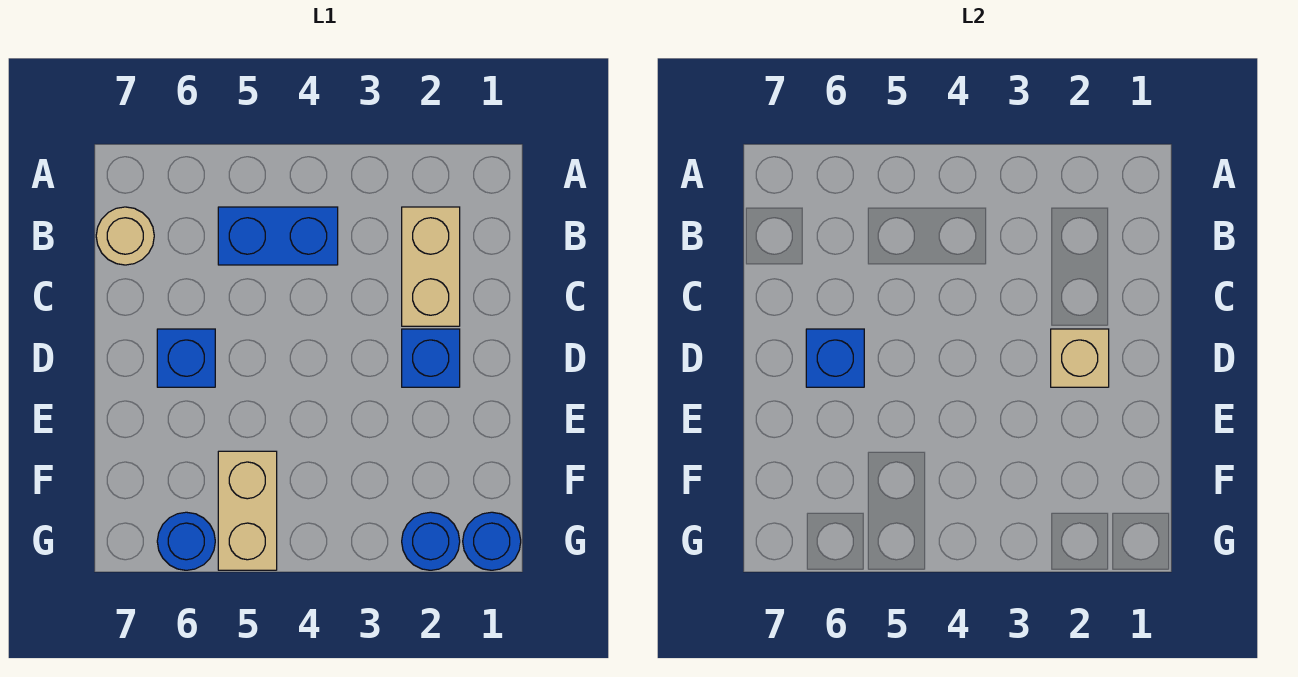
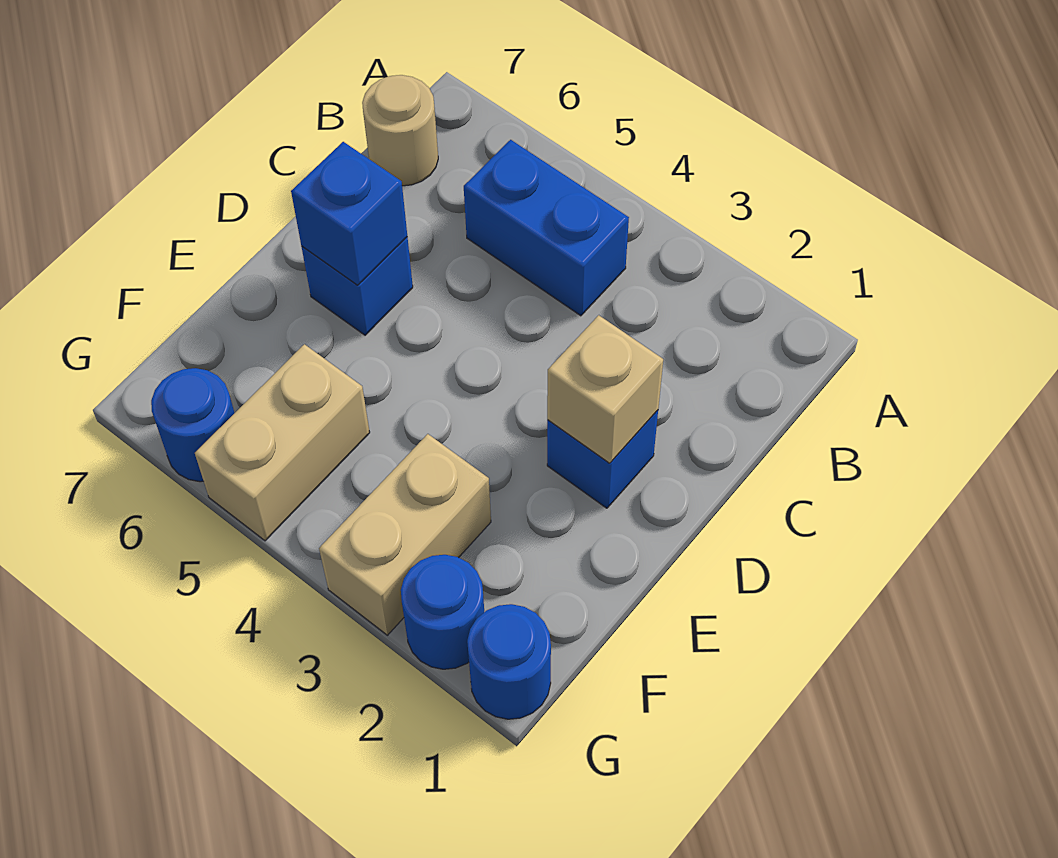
tan 1x2 brick [402,207,460,326] -> tan 1x2 brick moved to [319,434,491,635]

